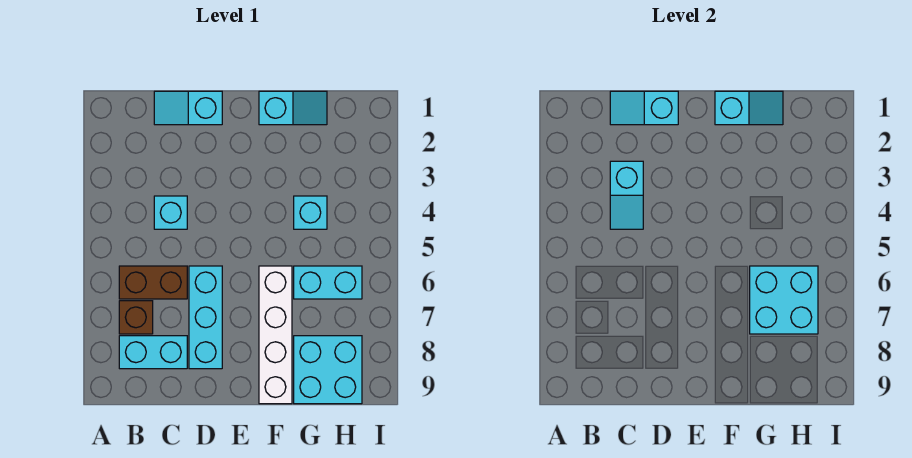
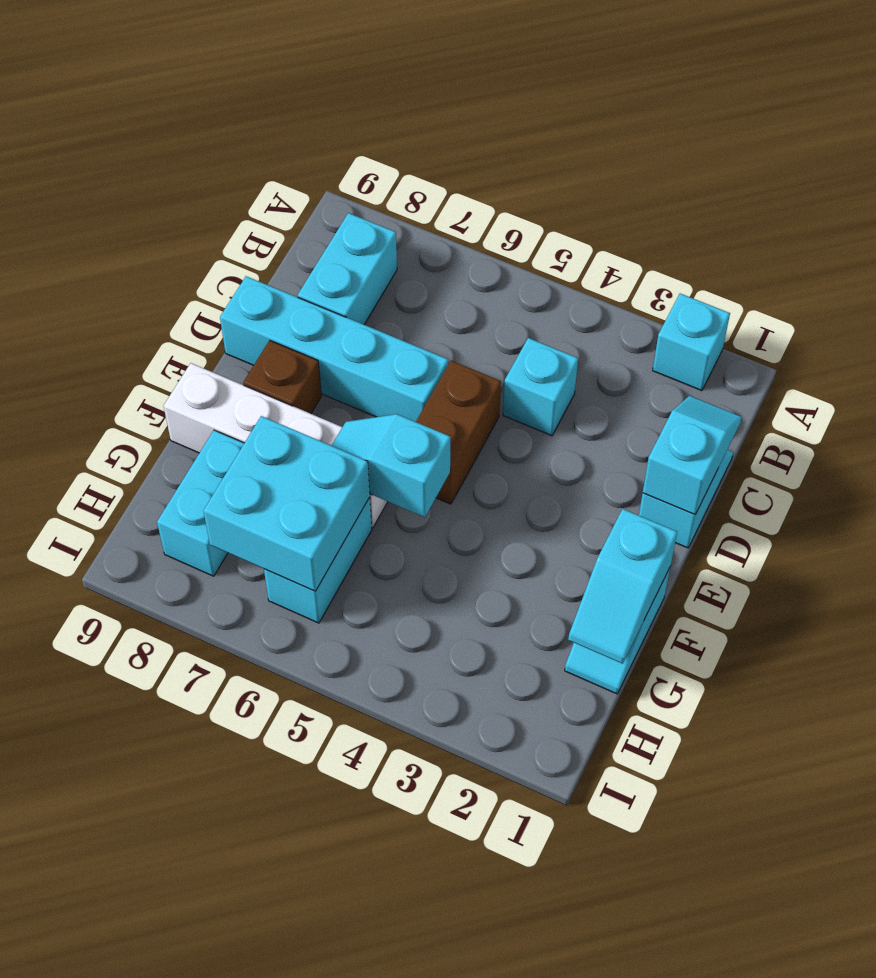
brown 1x2 brick [119,266,187,299] -> brown 1x2 brick moved to [416,361,501,504]
brown 1x1 brick [119,301,153,334] -> brown 1x1 brick moved to [243,340,321,414]
cyan 1x2 slope [610,161,643,229] -> cyan 1x2 slope moved to [332,414,450,517]
cyan 1x3 brick [189,266,222,369] -> cyan 1x4 brick [220,276,448,422]
cyan 1x1 brick [294,196,327,229] -> cyan 1x1 brick moved to [653,294,730,391]
cyan 2x2 brick [294,336,362,404] -> cyan 1x2 brick [157,430,244,576]

